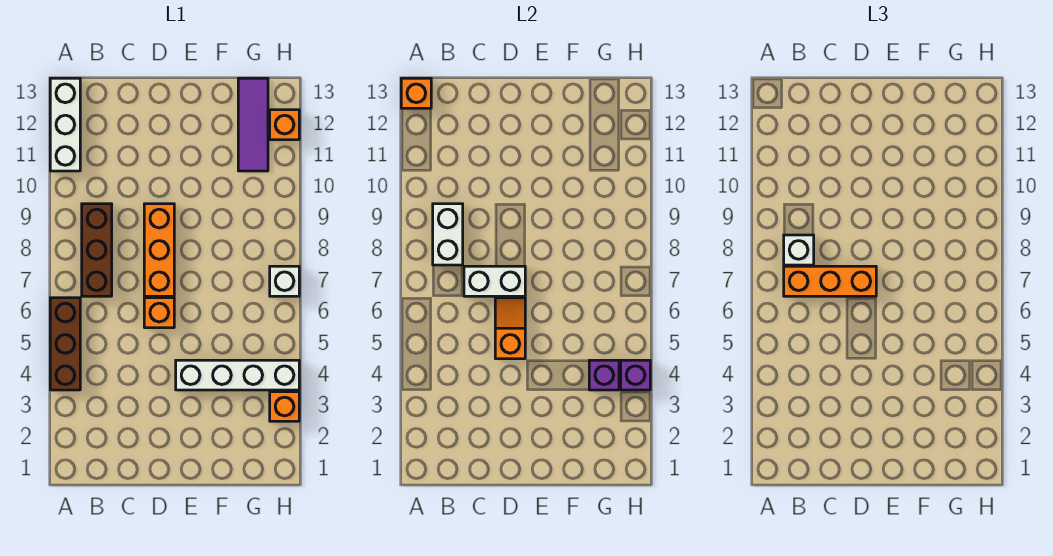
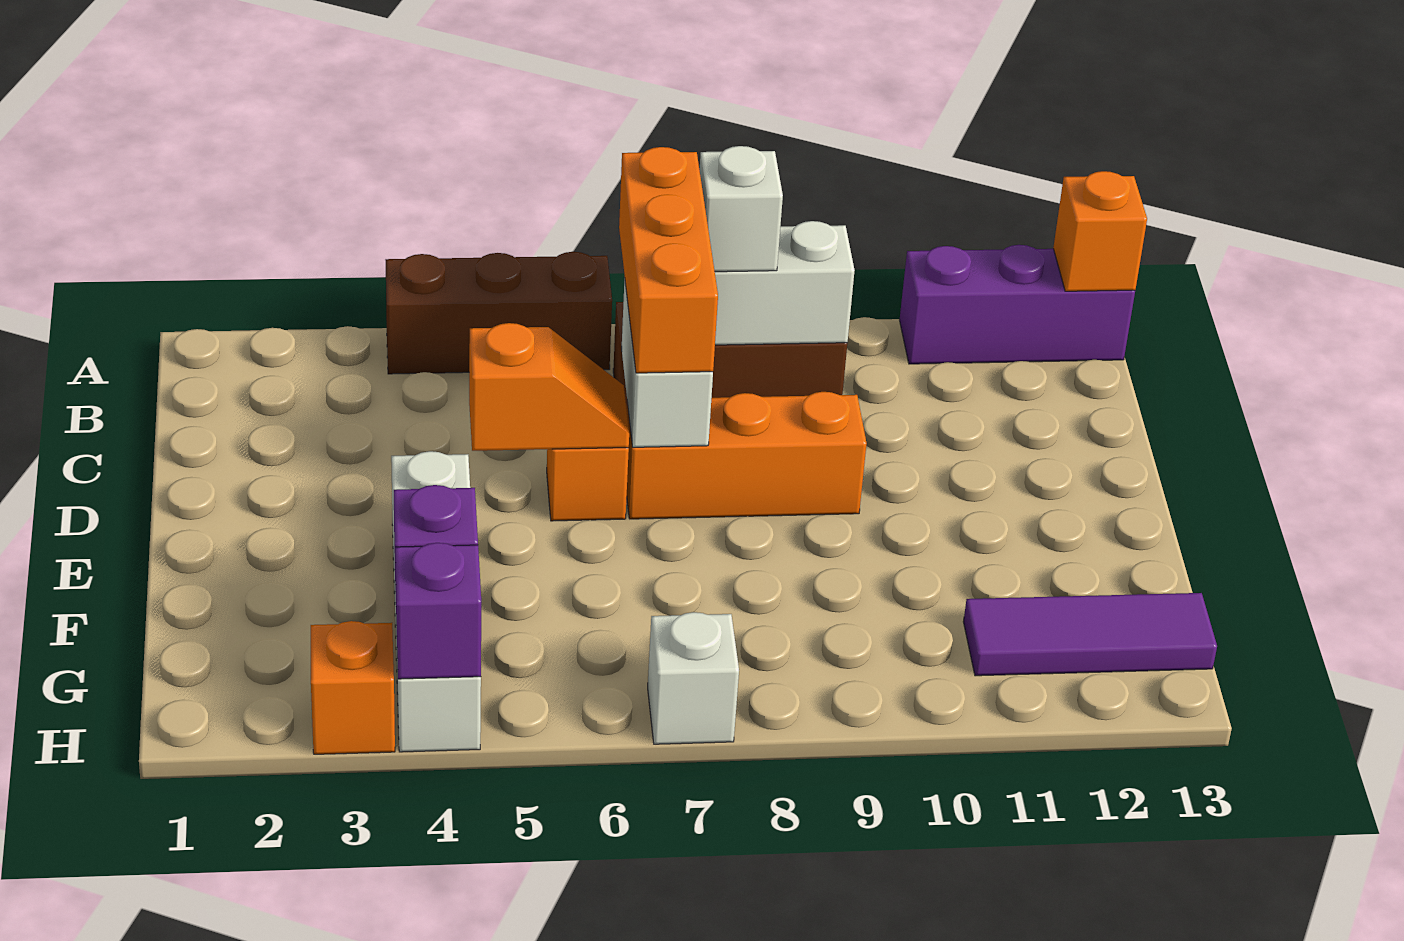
white 1x3 brick [50,78,80,171] -> purple 1x3 brick [900,245,1135,364]
orange 1x1 brick [270,110,299,140] -> none

